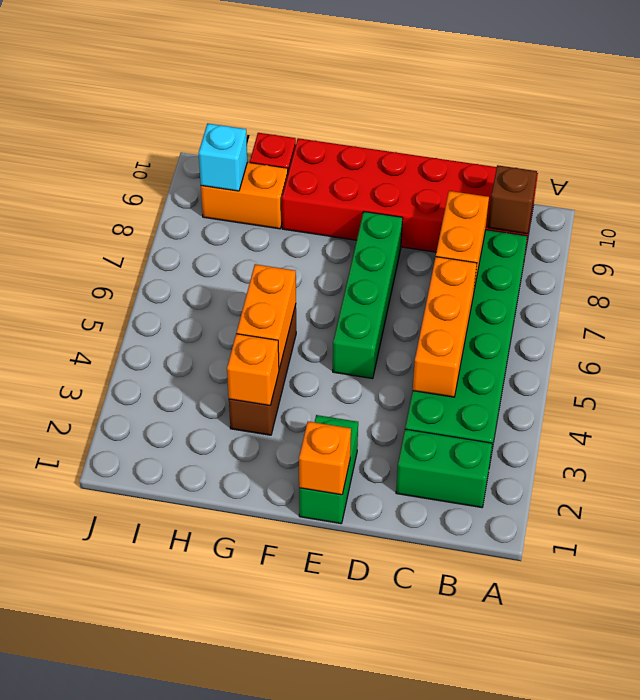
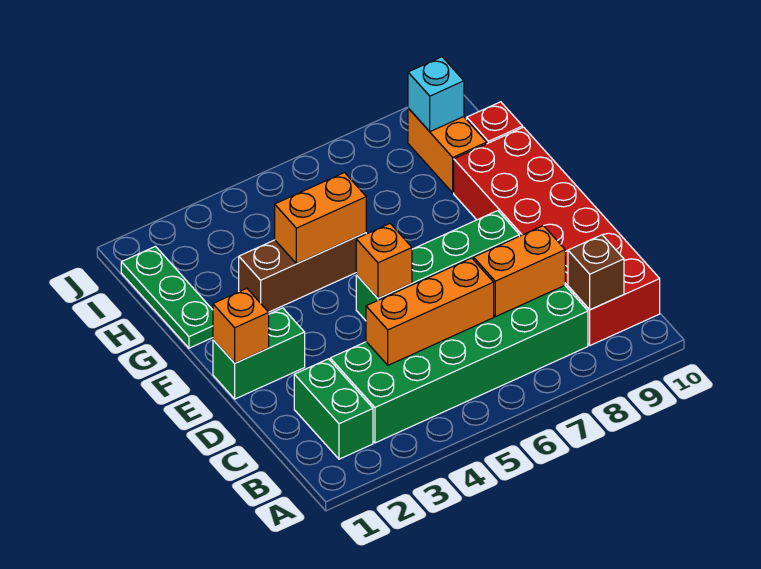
none -> green 1x3 plate [121,246,213,348]
orange 1x1 brick [227,334,279,405] -> orange 1x1 brick moved to [356,224,412,298]

